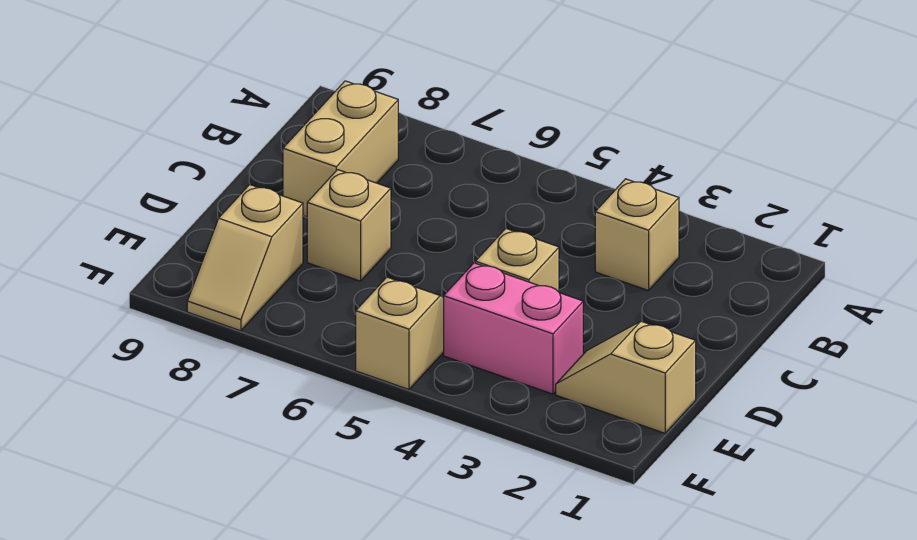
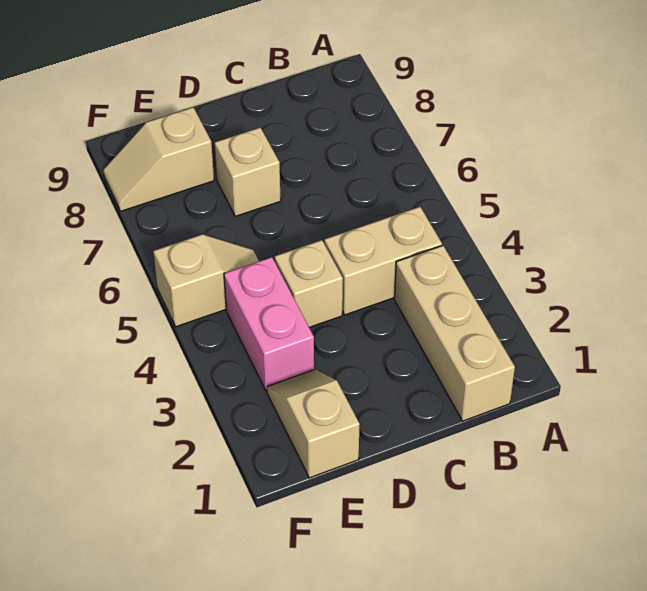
tan 1x1 brick [595,179,679,291] -> tan 1x3 brick [394,246,515,421]
tan 1x2 brick [283,81,398,217] -> tan 1x2 brick moved to [324,207,442,315]

